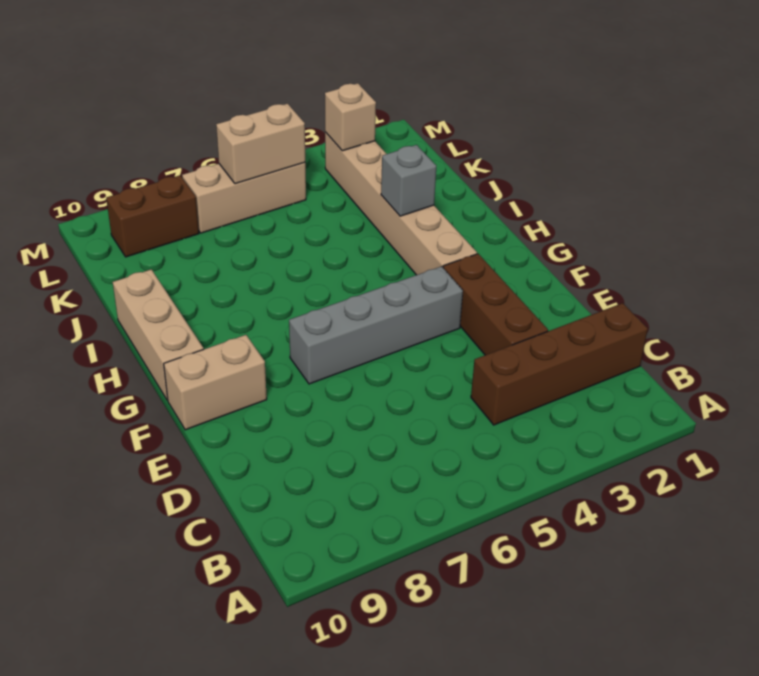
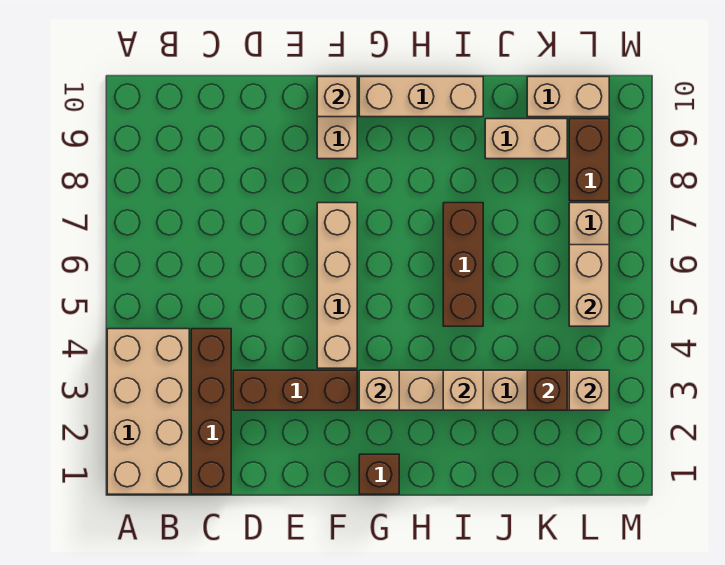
none -> tan 2x4 brick [107,329,189,494]
grey 1x4 brick [289,266,463,384] -> tan 1x4 brick [317,203,357,368]
none -> tan 1x1 brick [317,77,357,117]
none -> brown 1x1 brick [359,454,399,494]
none -> tan 1x1 brick [359,370,399,410]
grey 1x1 brick [381,145,436,216] -> tan 1x1 brick [443,370,483,410]
none -> brown 1x3 brick [443,203,483,326]
none -> tan 1x2 brick [485,119,567,159]
none -> brown 1x1 brick [527,370,567,410]
none -> tan 1x2 brick [527,77,609,117]

